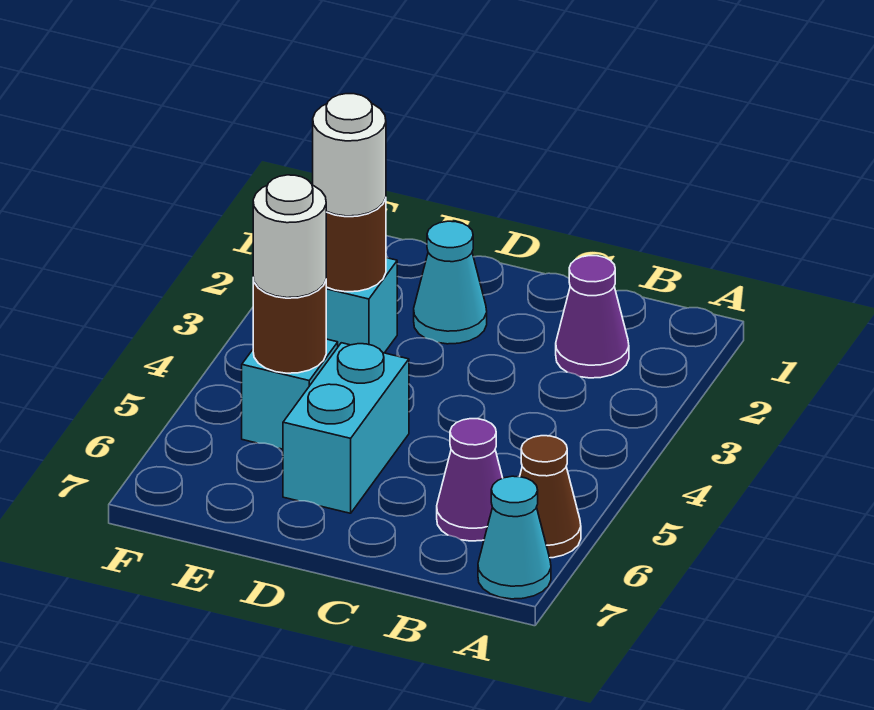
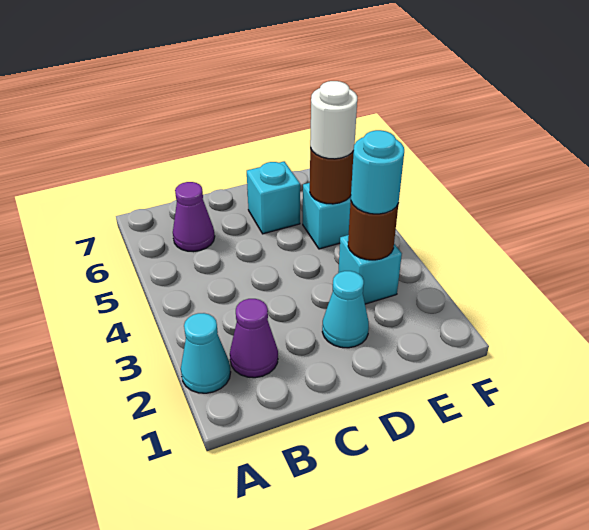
brown 1x1 cone [520,436,581,558] -> none
cyan 1x1 cone [478,476,551,599] -> cyan 1x1 cone moved to [181,313,231,393]
cyan 1x2 brick [283,343,409,513] -> cyan 1x1 brick [247,162,300,234]
white 1x1 round brick [313,94,386,216] -> cyan 1x1 round brick [351,130,404,214]

